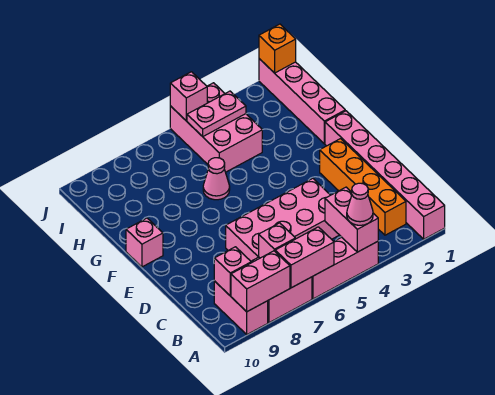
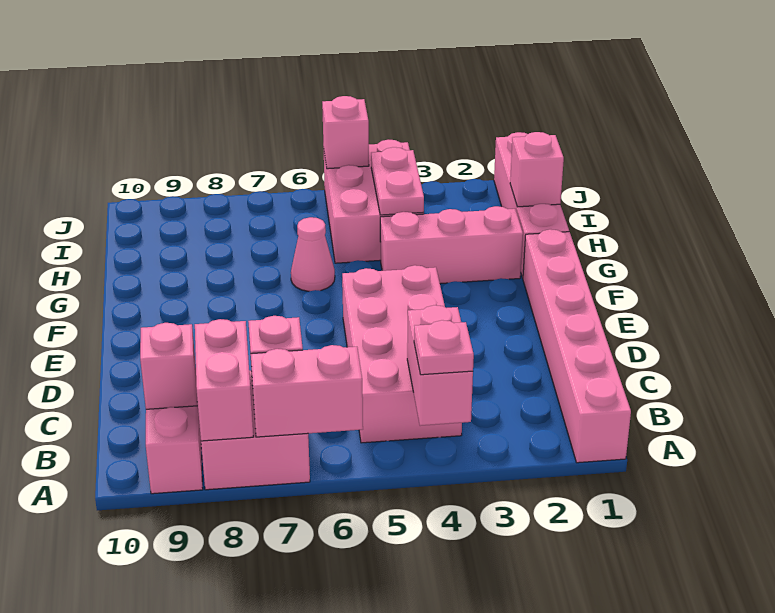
pink 1x3 brick [312,237,378,299] -> pink 1x3 brick moved to [380,206,523,284]
pink 1x1 cone [347,183,373,225] -> pink 1x1 plate [414,320,474,375]
pink 1x2 brick [231,251,290,312] -> pink 1x2 brick turned to [195,319,253,441]
orange 1x4 brick [320,139,406,235] -> none
pink 2x4 brick [226,178,339,261] -> pink 2x4 brick turned to [342,265,462,443]
pink 1x1 brick [126,218,163,267] -> pink 1x1 brick moved to [510,132,564,207]
pink 1x2 plate [187,91,246,137] -> pink 1x2 plate turned to [371,147,424,215]
orange 1x1 brick [259,24,296,73] -> none

